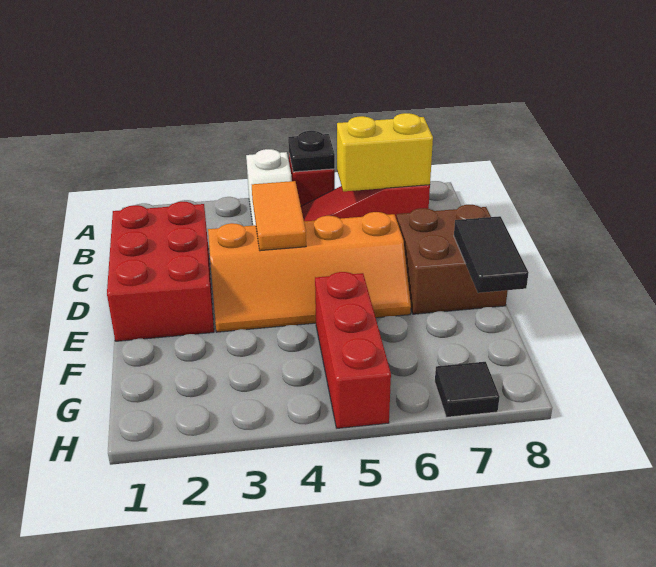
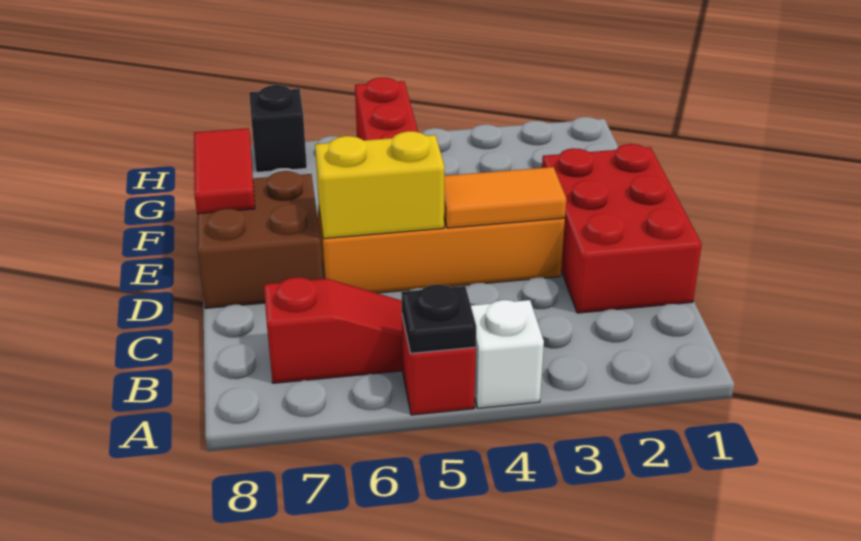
yellow 1x2 brick [337,113,433,191] -> yellow 1x2 brick moved to [315,131,445,239]
orange 1x2 tile [252,181,306,251] -> orange 1x2 tile turned to [444,167,566,228]
black 1x2 tile [454,216,529,293] -> red 1x2 tile [194,128,255,214]
black 1x1 tile [435,362,500,417] -> black 1x1 brick [249,85,307,172]

